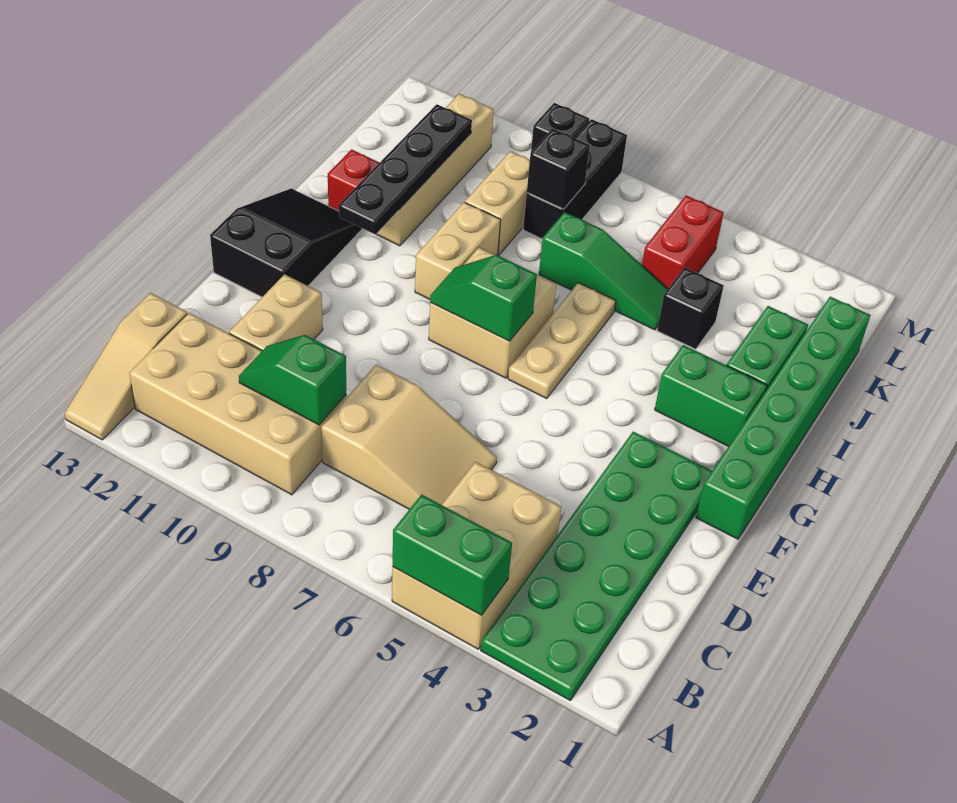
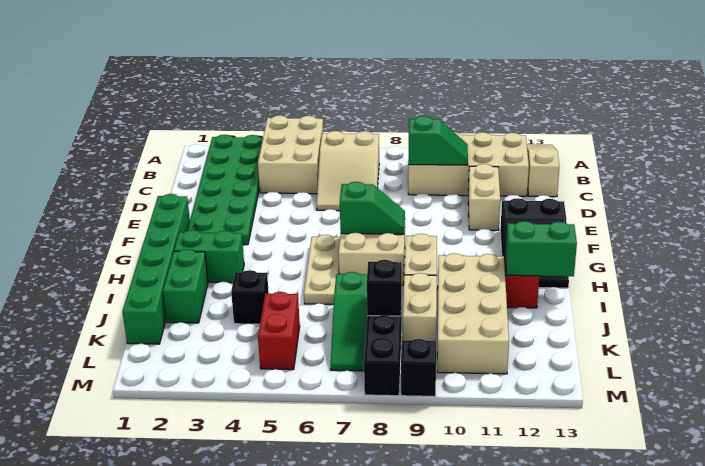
green 1x2 brick [392,495,512,615] -> green 1x2 brick moved to [506,221,577,276]
tan 2x3 slope [321,364,497,509] -> tan 2x3 slope turned to [317,131,379,211]
black 1x4 plate [339,104,472,235] -> none
tan 1x4 brick [376,94,494,246] -> tan 2x4 brick [437,253,509,374]
green 1x3 slope [539,212,668,330] -> green 1x3 slope turned to [331,272,367,371]

